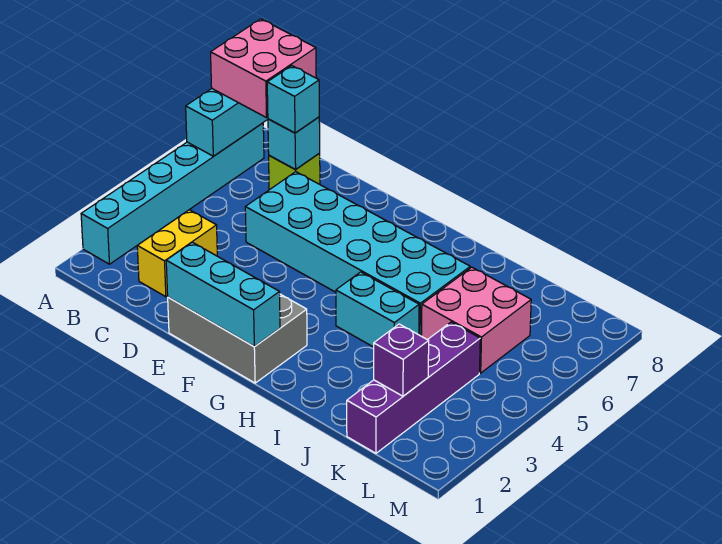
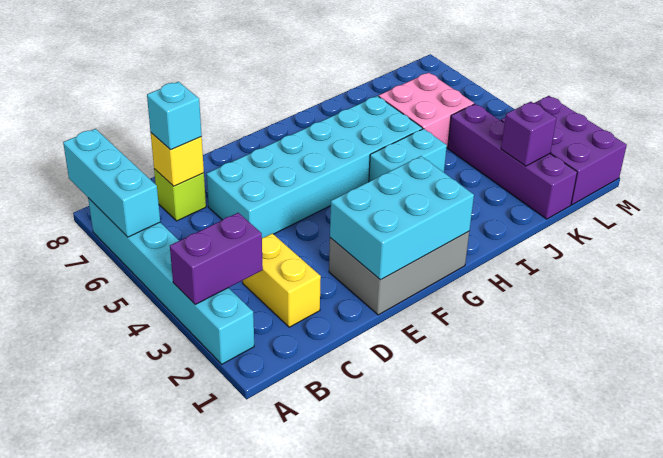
none -> purple 1x2 brick [170,213,263,304]
pink 2x2 brick [211,19,316,118] -> none
cyan 1x1 brick [268,117,320,170] -> yellow 1x1 brick [151,133,204,186]
cyan 1x3 brick [166,242,280,347] -> cyan 2x3 brick [330,156,474,280]
none -> purple 2x3 brick [501,96,627,205]

